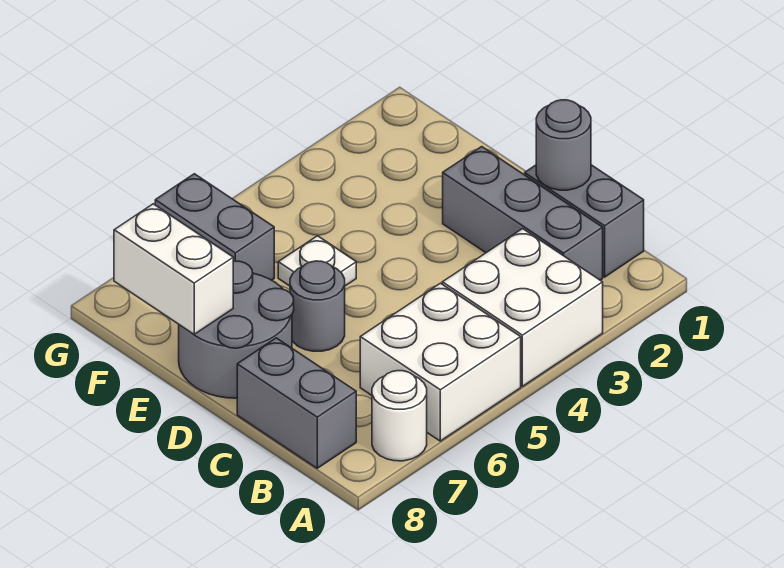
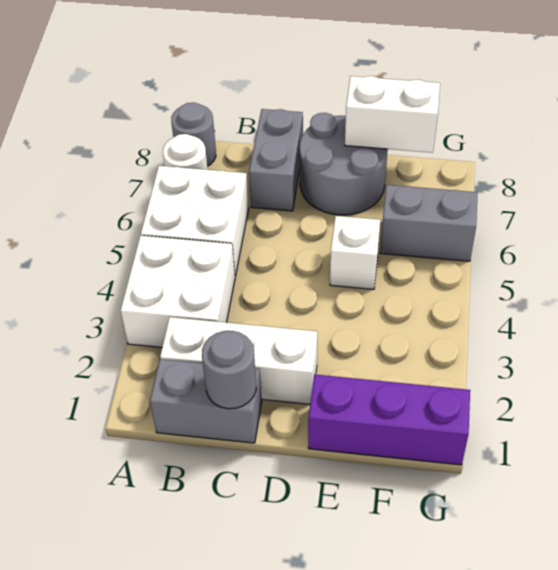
grey 1x3 brick [443,147,603,280] -> white 1x3 brick [160,317,317,404]
grey 1x2 brick [237,338,356,468] -> grey 1x2 brick turned to [249,109,303,211]
grey 1x1 round brick [290,261,345,351] -> grey 1x1 round brick moved to [171,102,216,166]
none -> purple 1x3 brick [308,374,470,465]
white 1x1 plate [278,236,356,286] -> white 1x1 brick [330,216,380,289]

